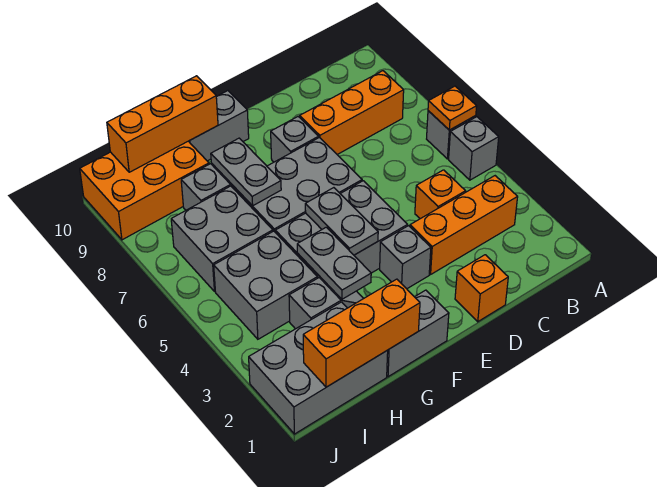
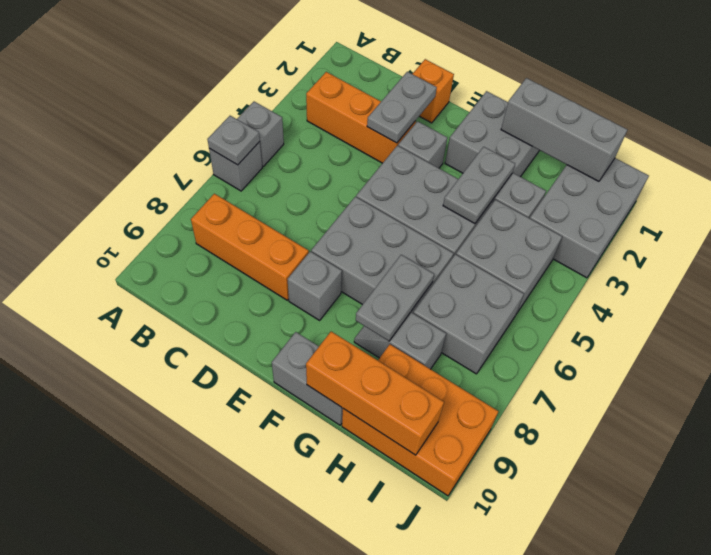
orange 1x1 plate [428,86,477,130] -> grey 1x1 plate [207,116,260,165]
orange 1x1 brick [415,170,466,219] -> none
grey 1x2 brick [387,290,449,377] -> grey 2x2 brick [445,91,540,177]
grey 1x2 plate [305,188,378,255] -> grey 1x2 plate moved to [367,72,437,143]
orange 1x3 brick [303,279,420,387] -> grey 1x3 brick [501,78,627,181]
grey 2x3 brick [249,302,388,434] -> grey 2x3 brick turned to [530,158,649,278]

